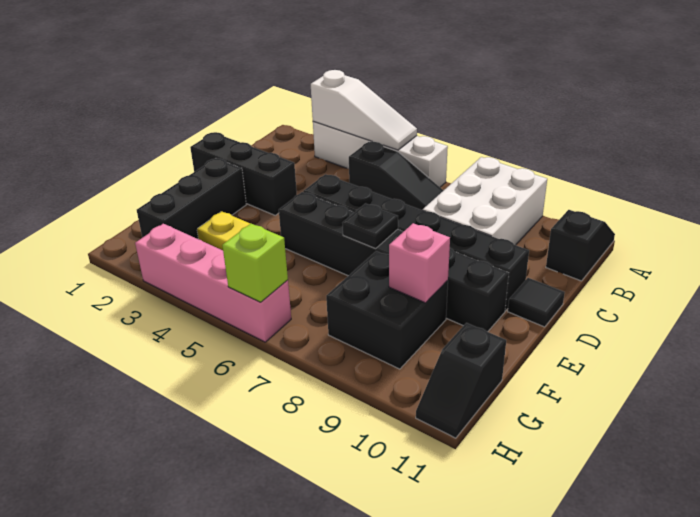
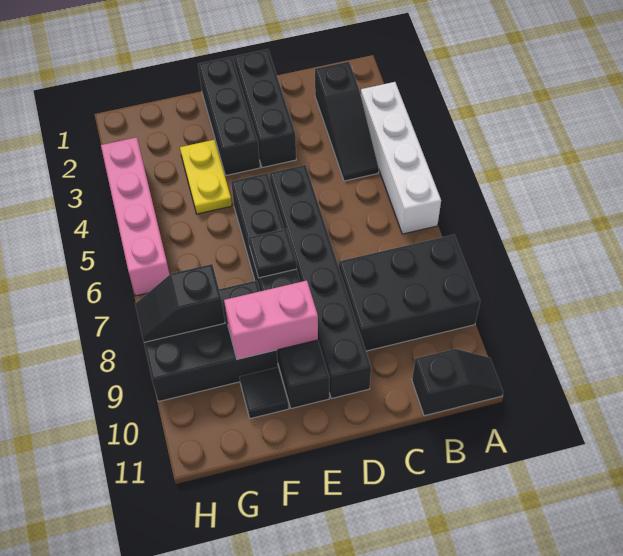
white 1x3 slope [311,70,417,150] -> none
white 2x3 brick [423,157,547,245] -> black 2x3 brick [339,235,480,351]
black 1x3 slope [349,142,444,210] -> black 1x3 slope moved to [315,62,379,181]
black 1x1 tile [508,278,565,327] -> black 1x1 tile moved to [240,367,289,419]
black 1x3 brick [137,158,246,239] -> black 1x3 brick turned to [198,57,260,175]
black 2x2 brick [326,251,448,369] -> black 2x3 brick [144,280,278,401]
pink 1x1 brick [389,223,450,303] -> pink 1x2 brick [224,281,318,359]
black 1x2 slope [416,323,506,438] -> black 1x2 slope moved to [135,264,225,342]
lime 1x1 brick [222,224,288,302] -> none

